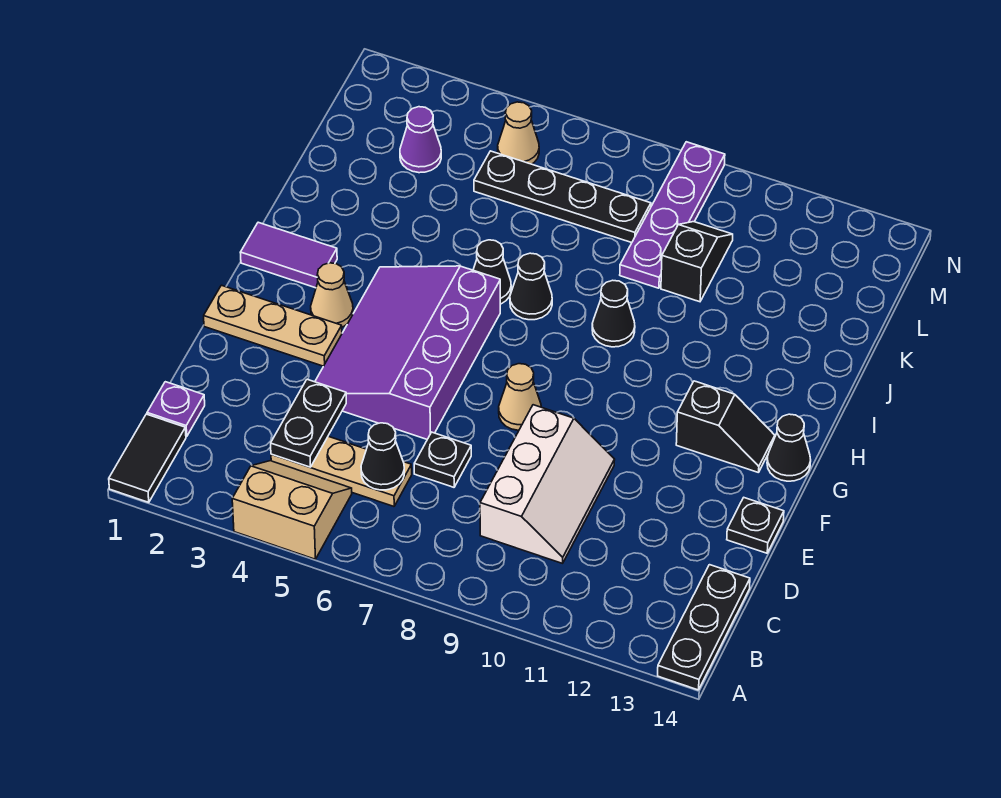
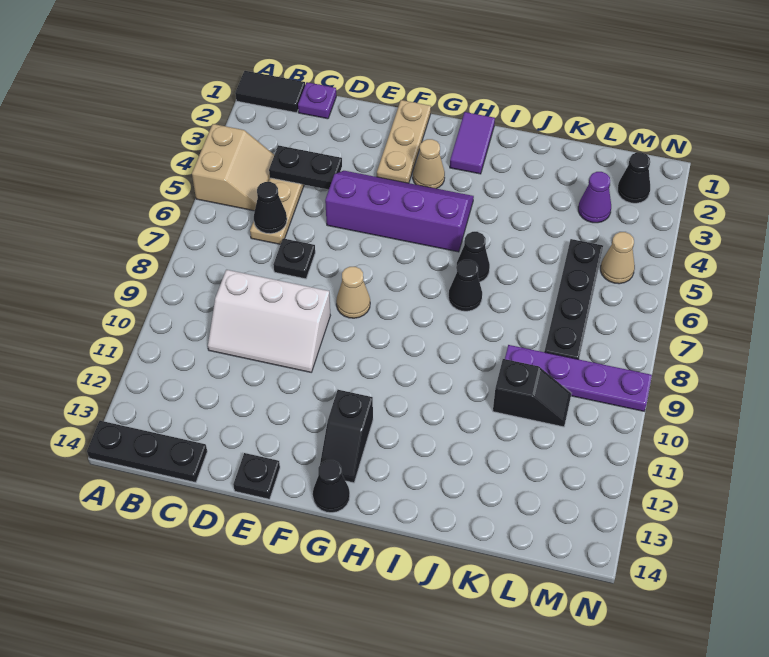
purple 3x4 slope [315,266,500,439] -> purple 2x4 slope [325,171,474,252]
black 1x1 cone [592,280,635,347] -> black 1x1 cone moved to [618,152,650,203]

